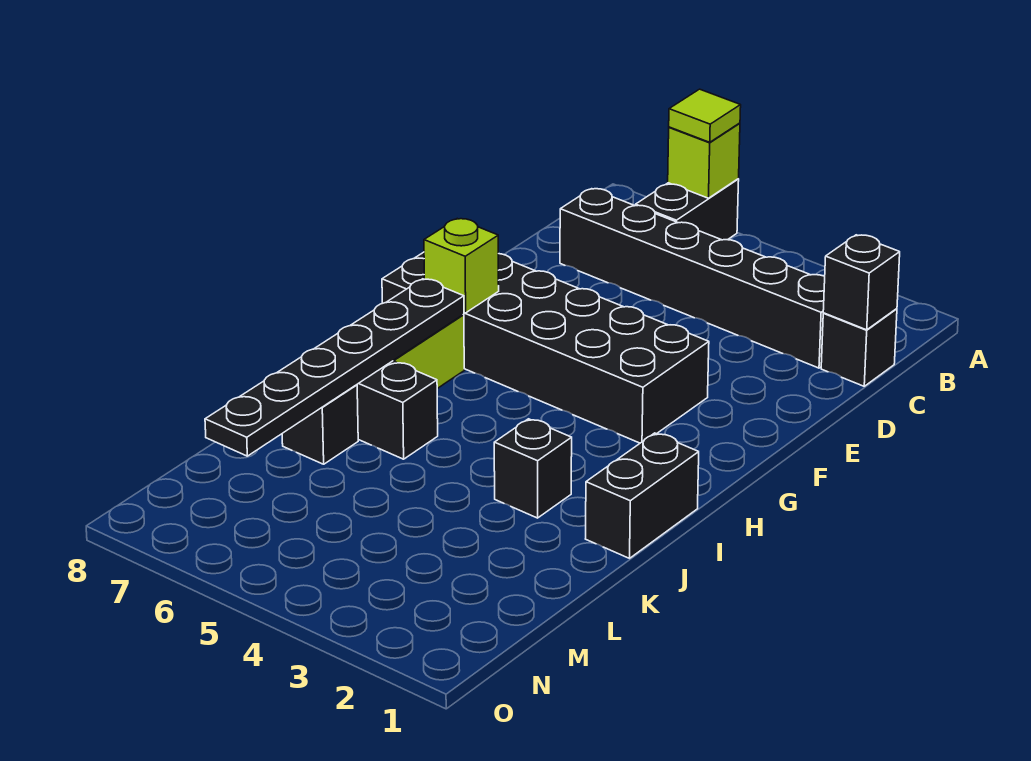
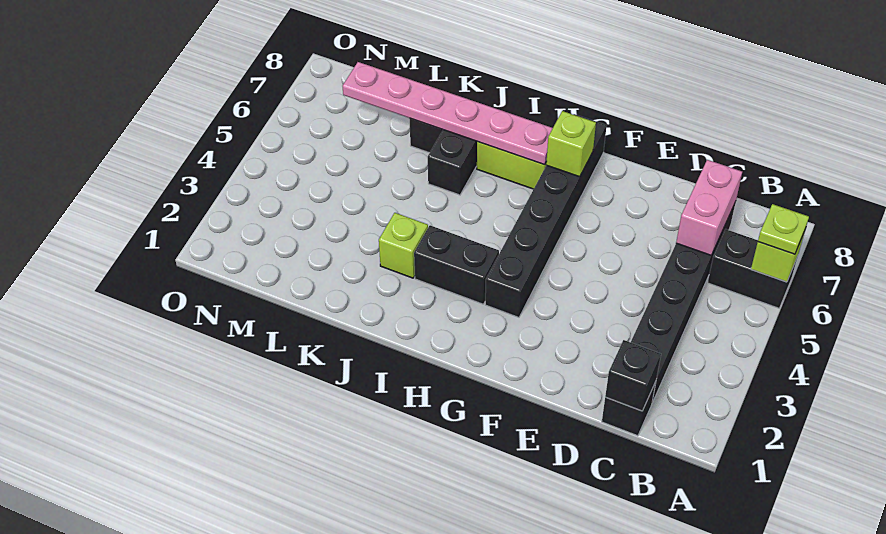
lime 1x1 tile [669,89,741,142] -> lime 1x1 plate [758,204,809,254]
none -> pink 1x2 brick [676,160,742,255]
black 2x6 brick [382,252,709,443] -> black 1x6 brick [485,114,607,317]
black 1x6 plate [205,279,464,456] -> pink 1x6 plate [343,62,553,165]
black 1x2 brick [586,433,699,558] -> black 1x2 brick moved to [414,225,499,304]
black 1x1 brick [494,419,572,518] -> lime 1x1 brick [379,213,428,278]

